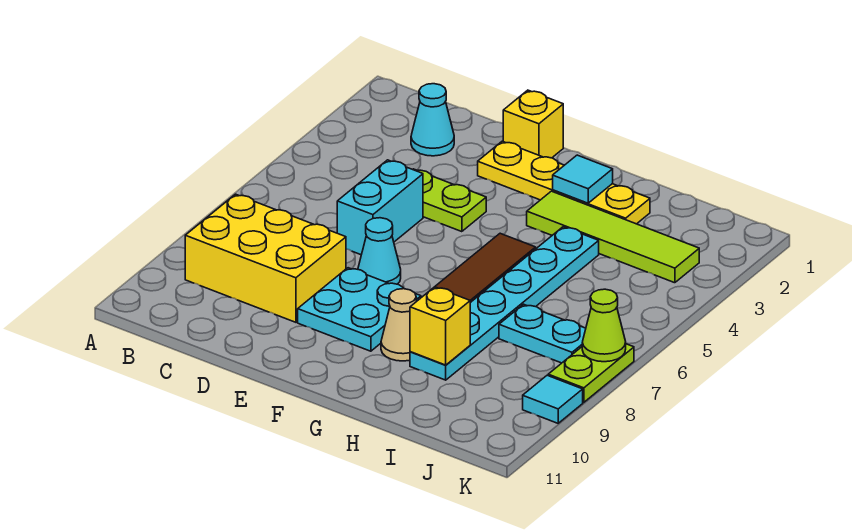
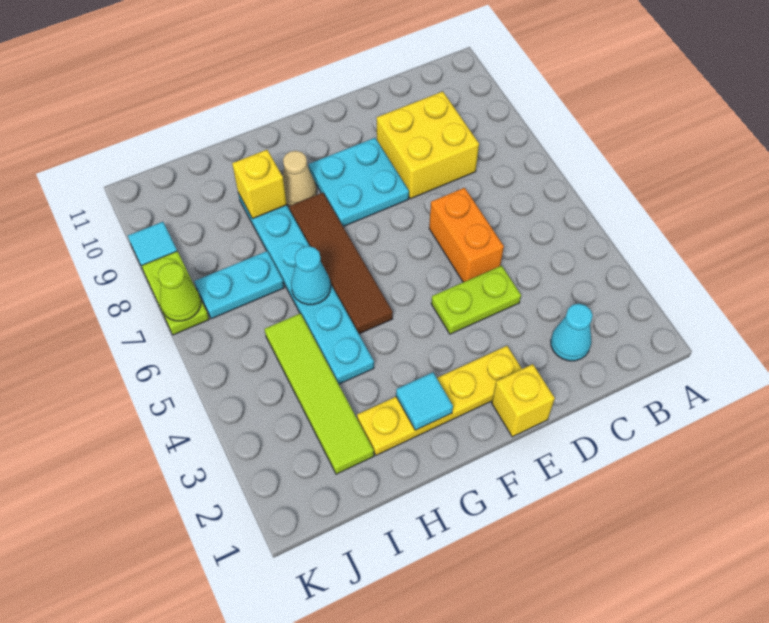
yellow 2x3 brick [185,194,346,322] -> yellow 2x2 brick [377,91,479,199]
cyan 1x2 brick [337,160,423,255] -> orange 1x2 brick [429,188,504,282]
cyan 1x1 cone [358,218,401,284] -> cyan 1x1 cone moved to [291,246,331,305]
lime 1x4 tile [527,191,699,283] -> lime 1x4 tile turned to [265,313,374,474]

